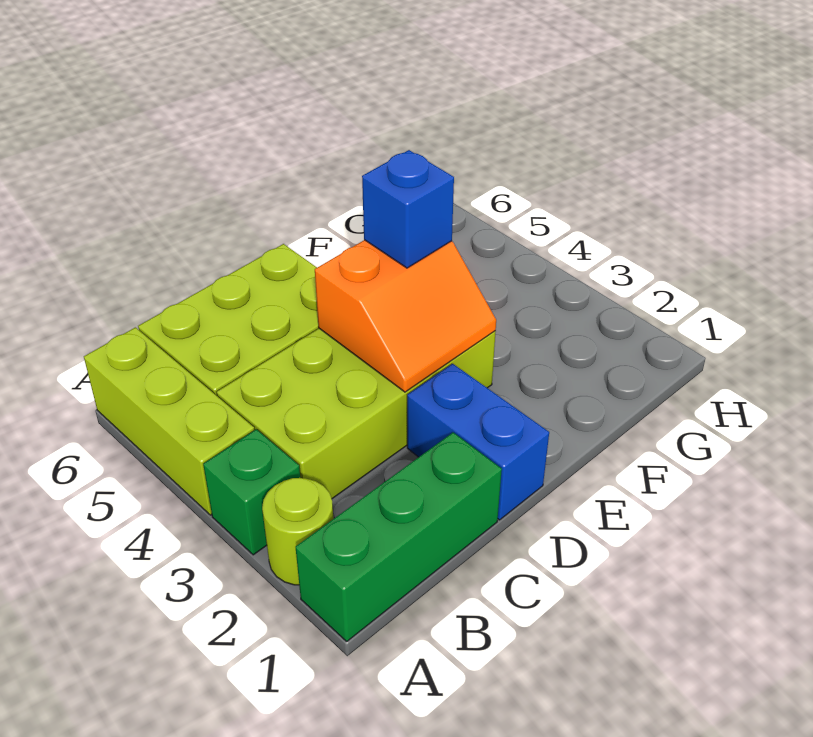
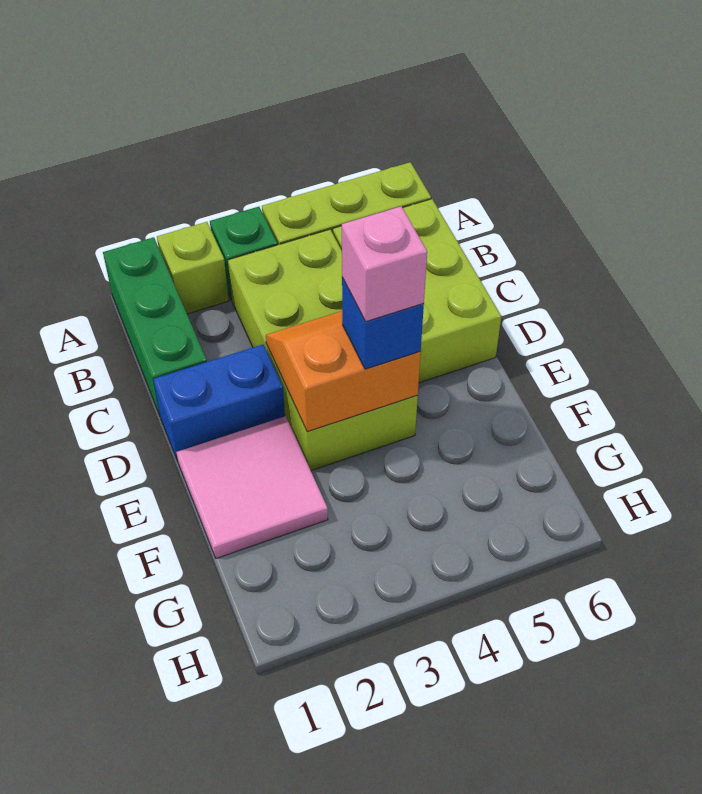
lime 1x1 round brick [262,478,333,585] -> lime 1x1 brick [157,222,229,314]
orange 2x2 slope [315,240,496,392] -> orange 2x2 slope turned to [266,311,421,432]
none -> pink 2x2 tile [176,416,328,558]
none -> pink 1x1 brick [342,206,427,321]

